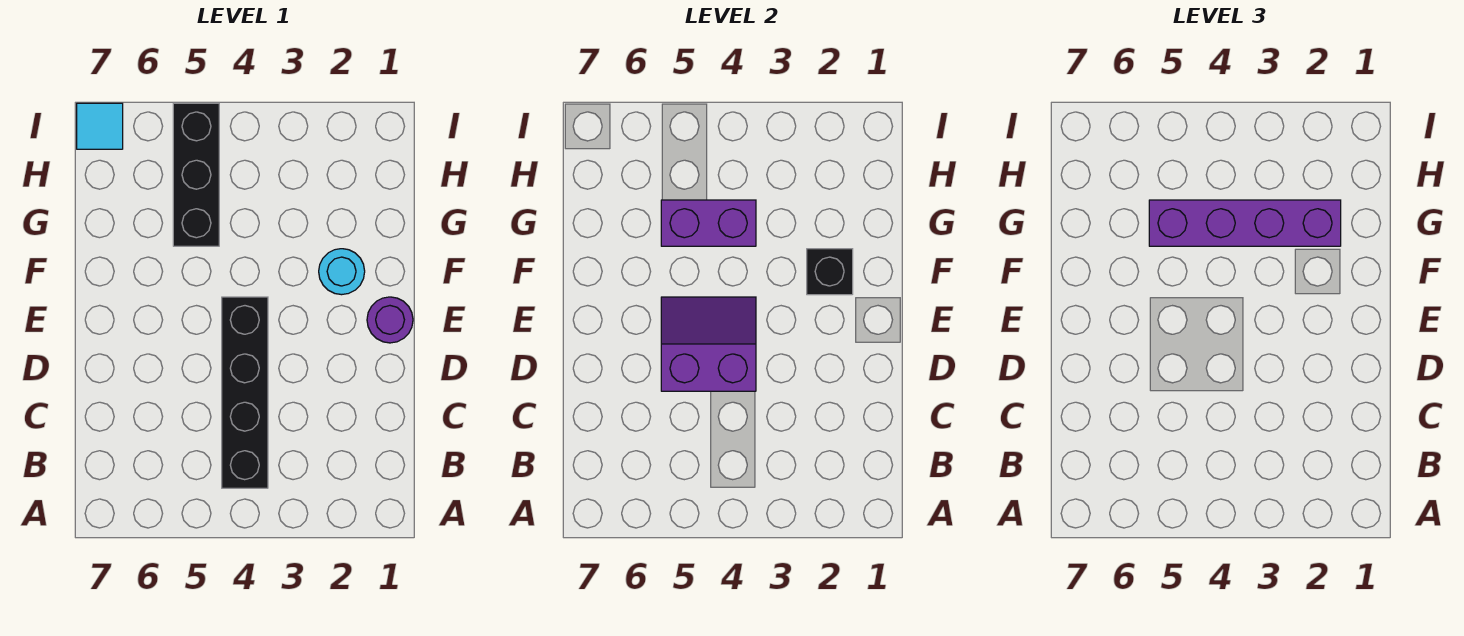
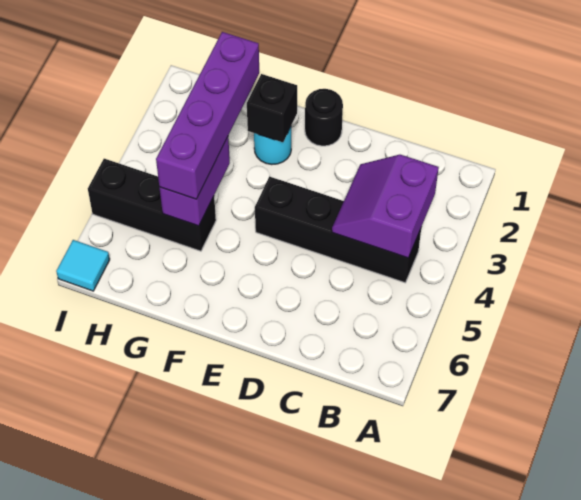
purple 2x2 slope [661,297,756,391] -> purple 2x2 slope moved to [332,155,439,258]
purple 1x1 round brick [367,297,413,343] -> black 1x1 round brick [305,89,343,146]

